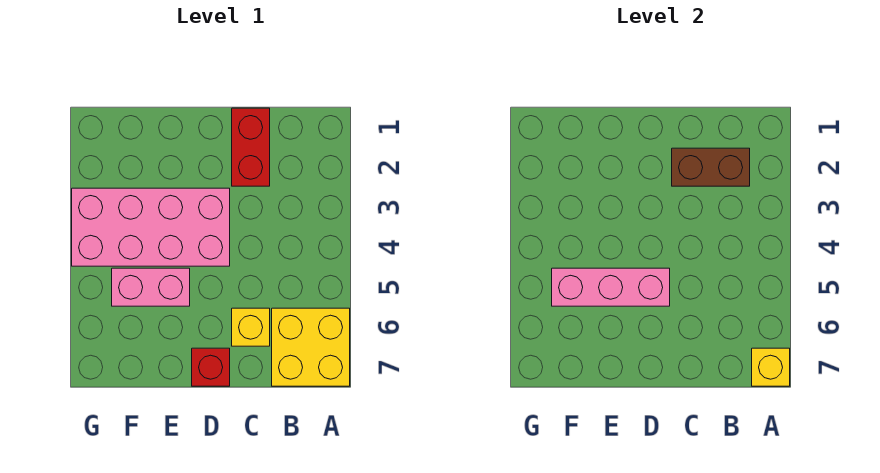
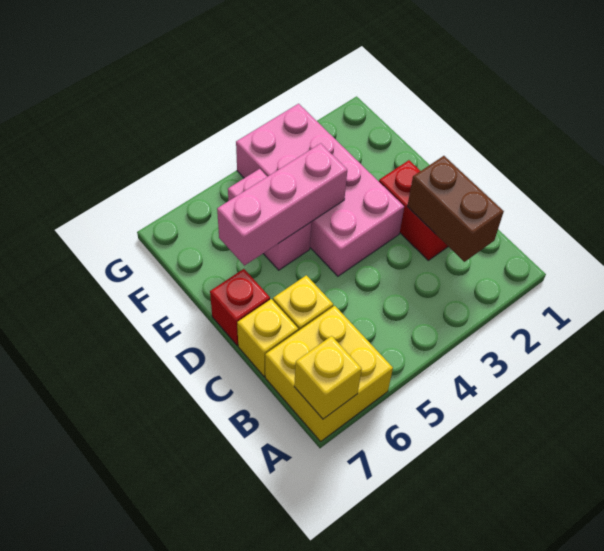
red 1x2 brick [232,108,270,186] -> red 1x2 brick turned to [379,160,448,260]
none -> yellow 1x1 brick [237,299,298,377]
pink 1x3 brick [552,268,670,306] -> pink 1x3 brick turned to [217,143,347,266]

